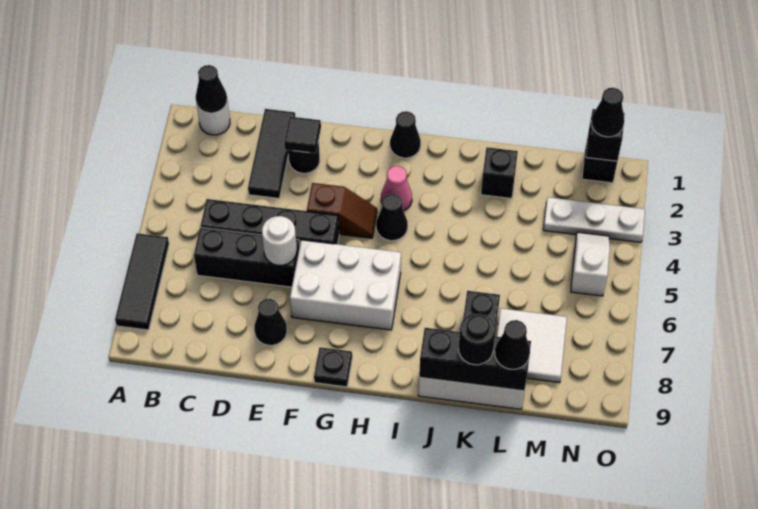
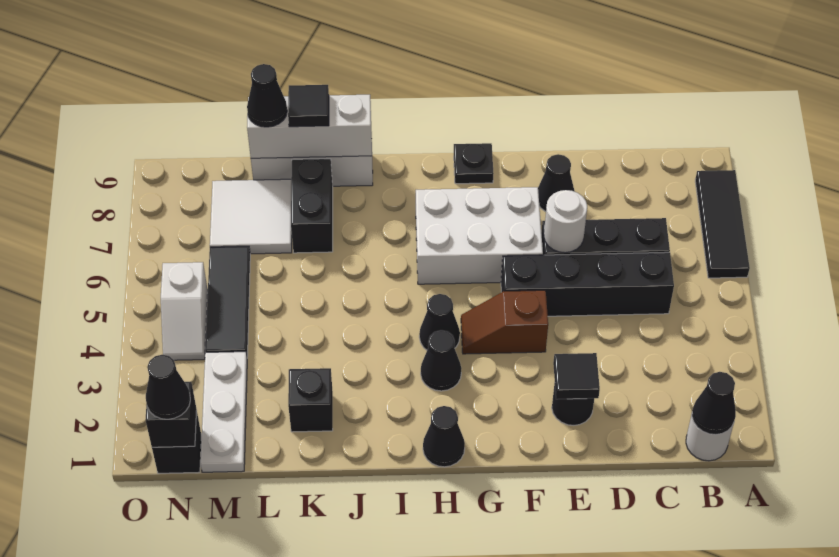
black 1x3 tile [248,109,295,198] -> black 1x3 tile moved to [205,246,250,357]
pink 1x1 cone [381,166,412,211] -> black 1x1 cone [421,330,462,391]
black 1x3 brick [419,328,531,391] -> white 1x3 brick [247,95,372,158]
black 1x1 round brick [459,313,496,365] -> black 1x1 tile [288,85,329,127]
white 1x3 plate [543,197,645,242] -> white 1x3 plate turned to [201,352,247,472]

